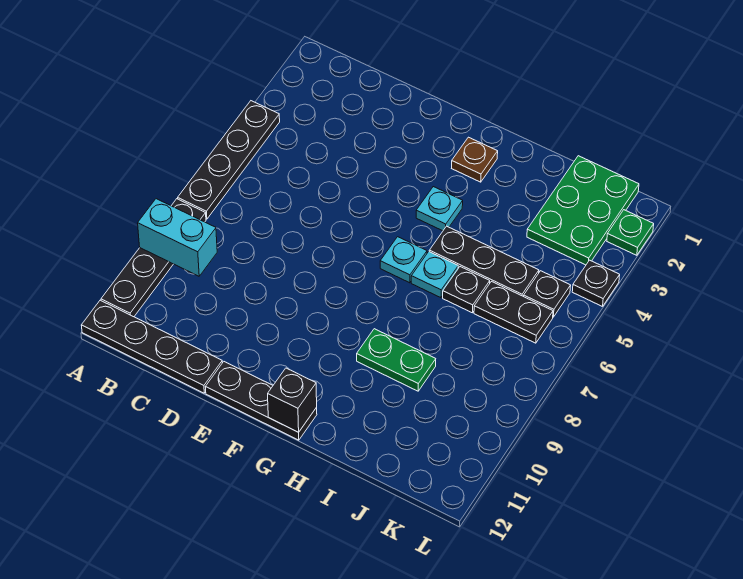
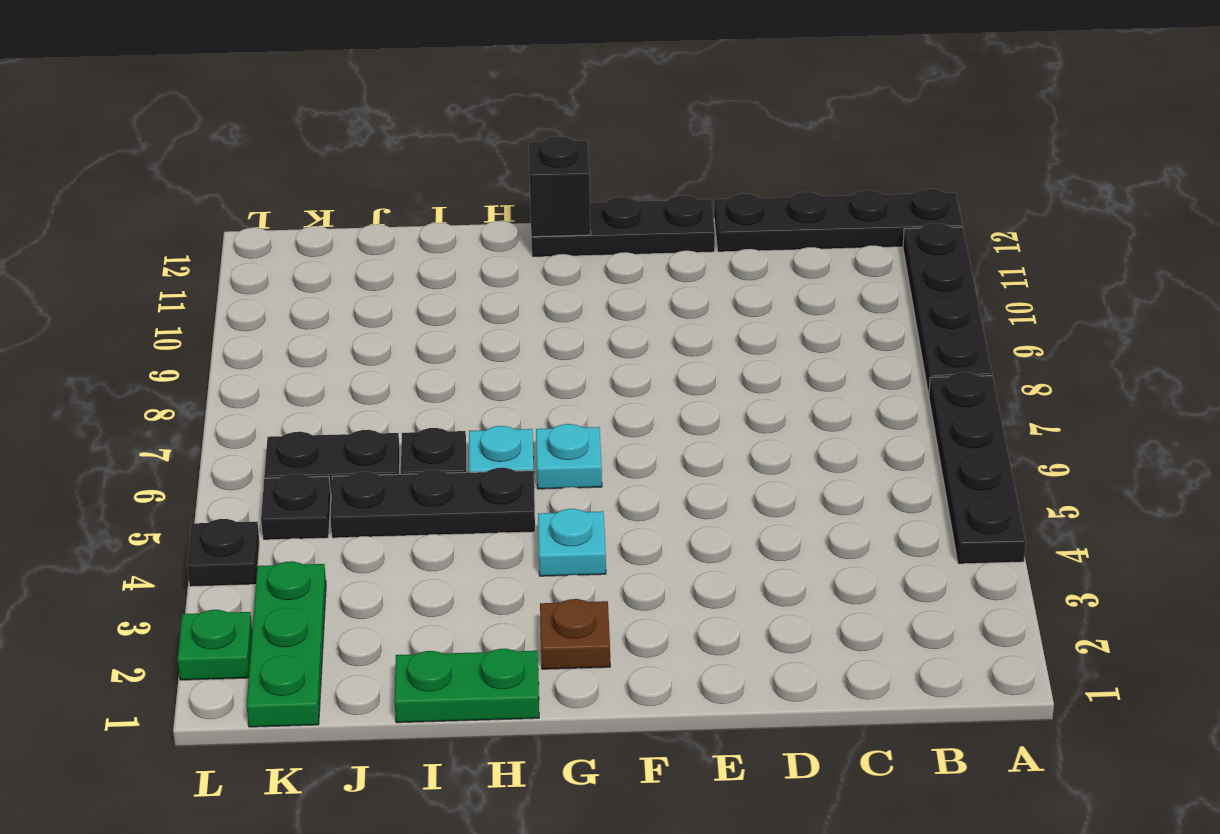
cyan 1x2 brick [138,199,217,276] -> none
green 1x2 plate [357,329,436,391] -> green 1x2 plate moved to [394,649,539,723]
green 2x3 plate [527,156,639,265] -> green 1x3 plate [247,561,326,727]

